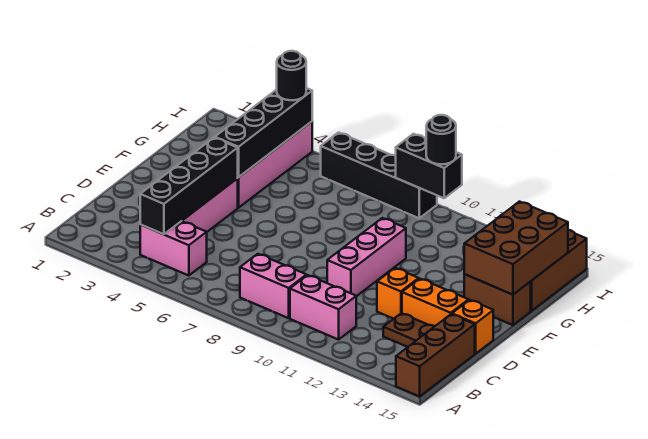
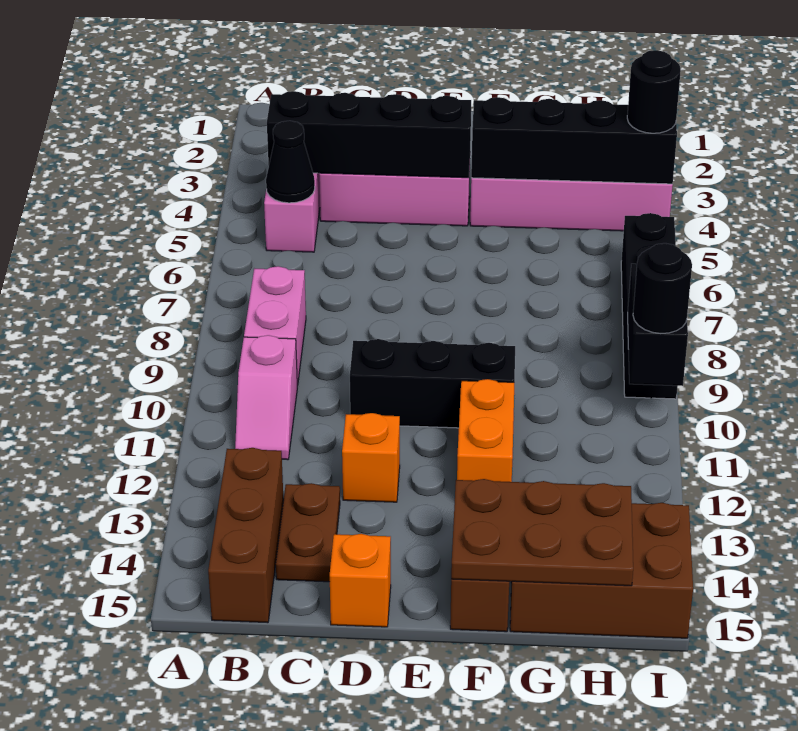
brown 1x3 brick [396,314,475,396] -> brown 1x3 brick turned to [208,448,284,623]
none -> black 1x1 cone [266,121,315,203]
pink 1x2 brick [290,275,356,340] -> pink 1x2 slope [235,335,297,460]
pink 1x3 brick [327,218,406,296] -> black 1x3 brick [350,339,515,428]
orange 1x2 brick [402,279,469,326] -> orange 1x2 brick moved to [457,379,514,482]
brown 2x3 brick [464,202,568,295] -> brown 2x3 plate [451,479,633,586]

